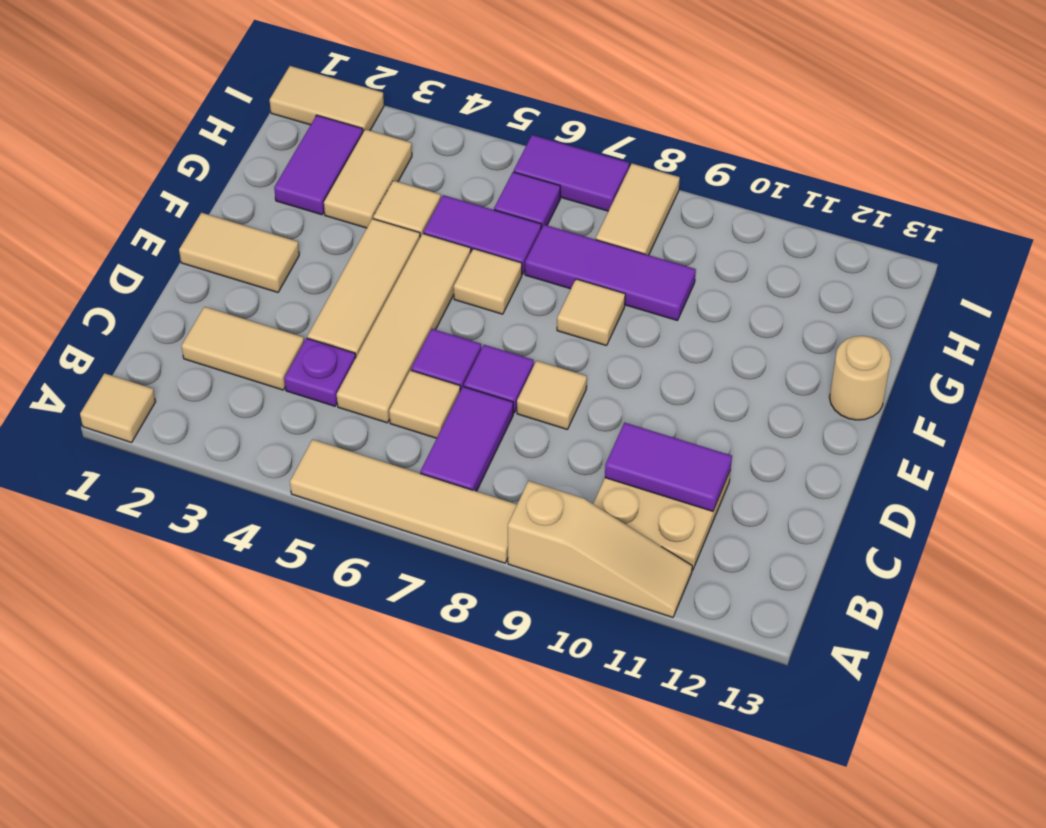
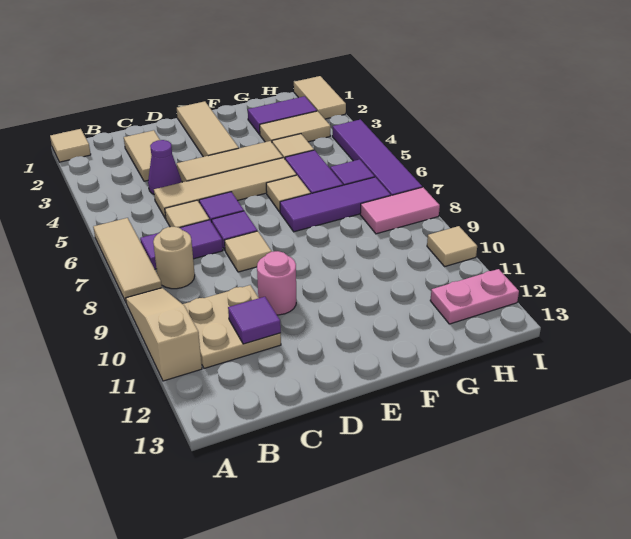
tan 1x4 tile [290,439,517,563] -> tan 1x3 tile [93,218,162,302]
tan 1x3 slope [508,481,692,617] -> tan 1x3 slope turned to [126,288,202,381]
purple 1x1 plate [284,338,356,406] -> purple 1x1 cone [148,140,182,194]
purple 1x2 tile [605,423,732,511] -> purple 1x1 tile [228,297,281,344]
none -> pink 1x1 round brick [257,251,296,315]
tan 1x2 tile [179,213,299,292] -> tan 1x3 tile [177,101,238,157]
tan 1x1 tile [557,279,625,346] -> tan 1x1 tile moved to [427,226,477,266]
tan 1x1 round brick [829,336,891,420] -> tan 1x1 round brick moved to [153,227,195,289]
purple 1x3 tile [525,225,696,321] -> purple 1x3 tile turned to [280,177,391,232]
tan 1x2 tile [596,164,680,255] -> pink 1x2 tile [360,187,440,234]
none -> pink 1x2 plate [430,269,519,324]
purple 1x2 tile [514,135,629,211] -> purple 1x4 tile [332,120,422,195]

